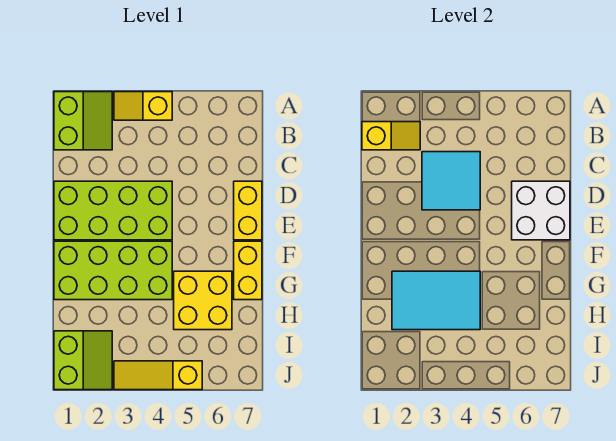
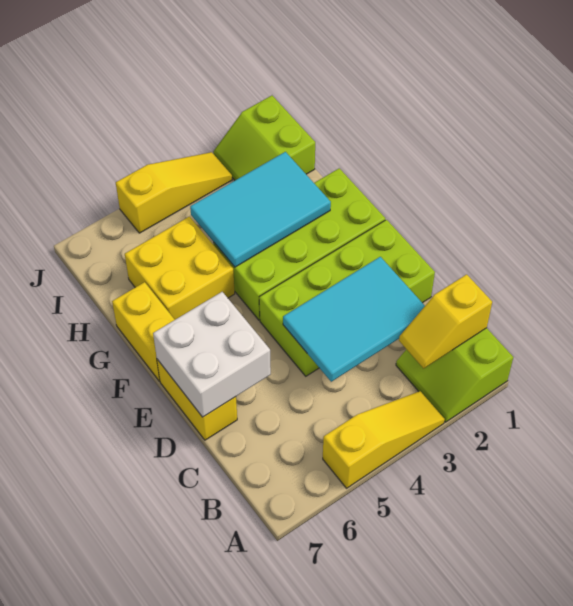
yellow 1x2 slope [114,92,172,120] -> yellow 1x3 slope [323,391,445,488]
cyan 2x2 tile [422,152,480,210] -> cyan 2x3 tile [283,257,425,382]

